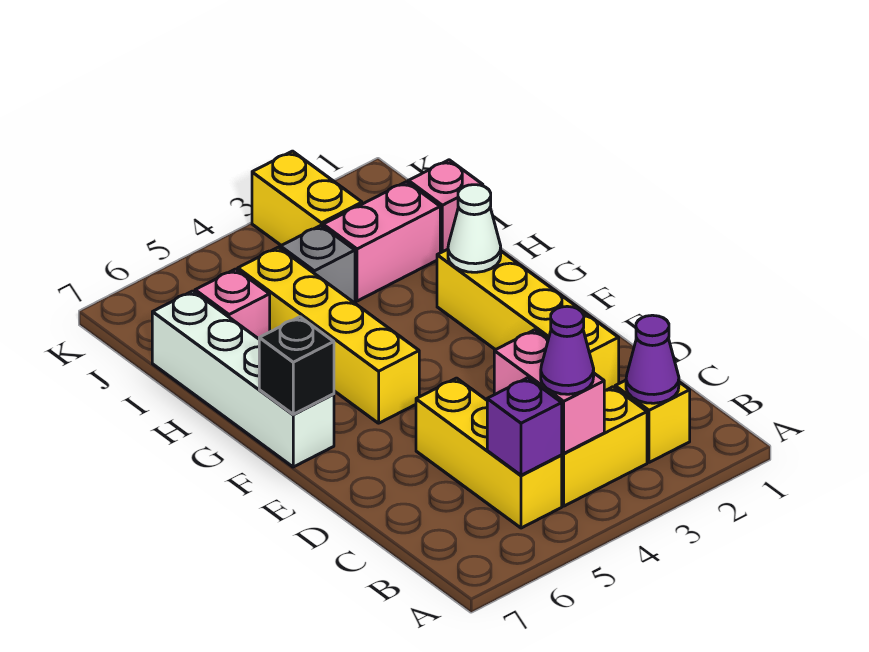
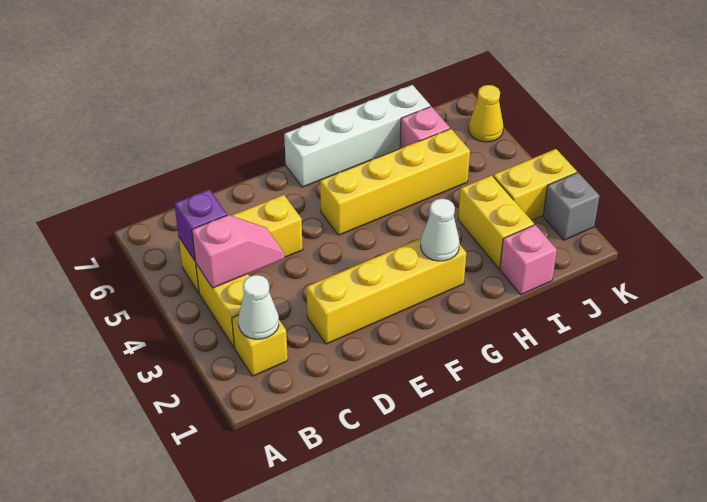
purple 1x1 cone [626,315,679,403] -> white 1x1 cone [238,275,279,339]
pink 1x2 brick [494,330,604,453] -> pink 1x2 slope [192,215,284,288]
purple 1x1 cone [541,306,594,394] -> none
black 1x1 brick [259,317,334,414] -> none
pink 1x2 brick [323,182,440,301] -> yellow 1x2 brick [458,175,534,268]
grey 1x1 brick [280,226,355,303] -> grey 1x1 brick moved to [543,173,599,240]
none -> yellow 1x1 cone [469,85,503,142]

